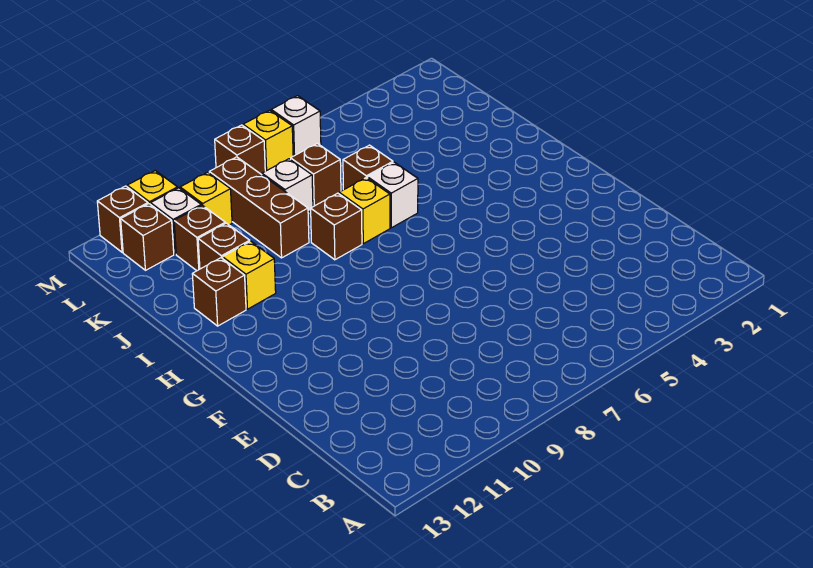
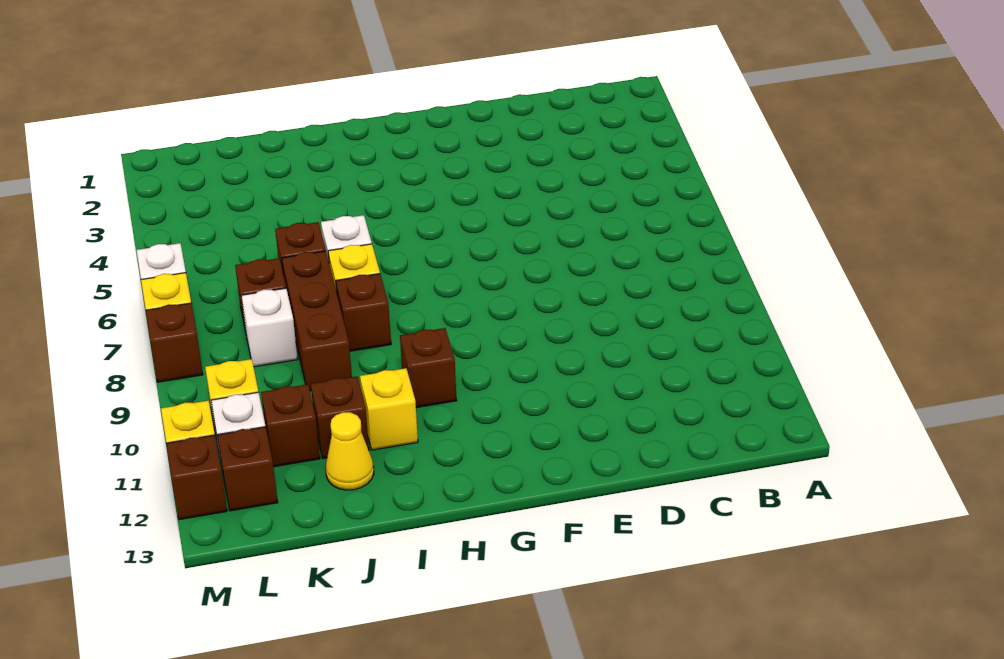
brown 1x1 brick [192,258,246,326] -> brown 1x1 brick moved to [400,328,457,408]
brown 1x3 brick [209,157,309,258] -> brown 1x3 brick turned to [282,251,352,391]
none -> yellow 1x1 cone [326,412,374,490]

